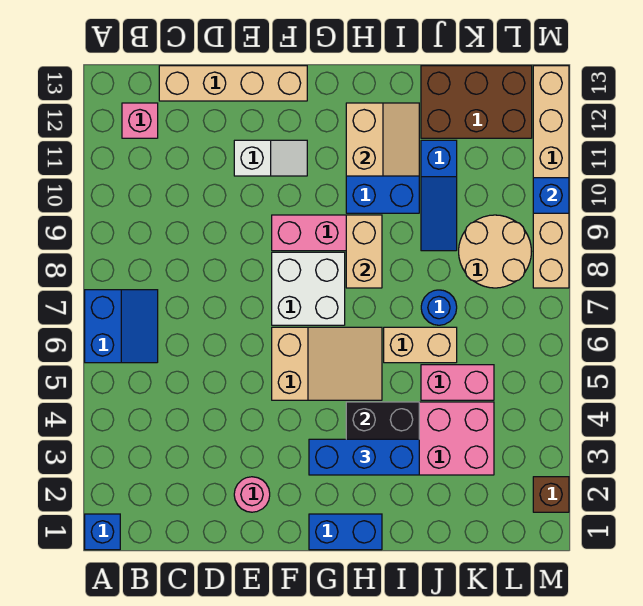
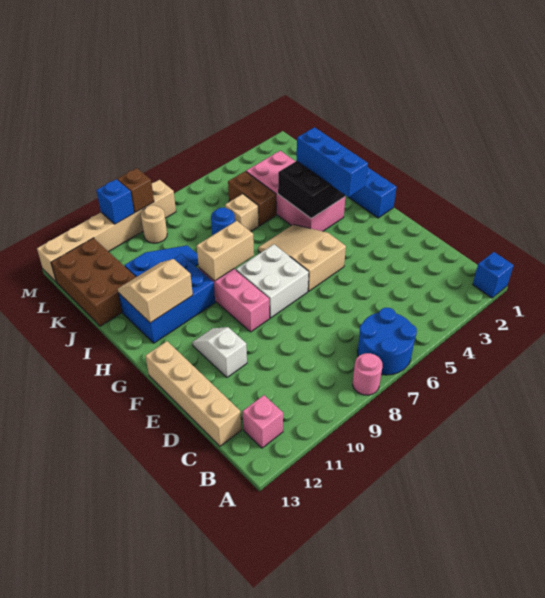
blue 2x2 slope [85,290,158,363] -> blue 2x2 round brick [358,308,417,375]
pink 1x1 round brick [234,477,270,512] -> pink 1x1 round brick moved to [353,353,383,395]
tan 1x2 brick [384,327,457,363] -> tan 1x1 brick [225,194,259,231]
pink 1x2 brick [421,365,494,400] -> brown 1x2 brick [228,171,276,226]
tan 2x2 round brick [459,215,531,288] -> tan 1x1 round brick [141,205,167,243]
brown 1x1 brick [533,477,569,512] -> brown 1x1 brick moved to [117,168,154,213]

